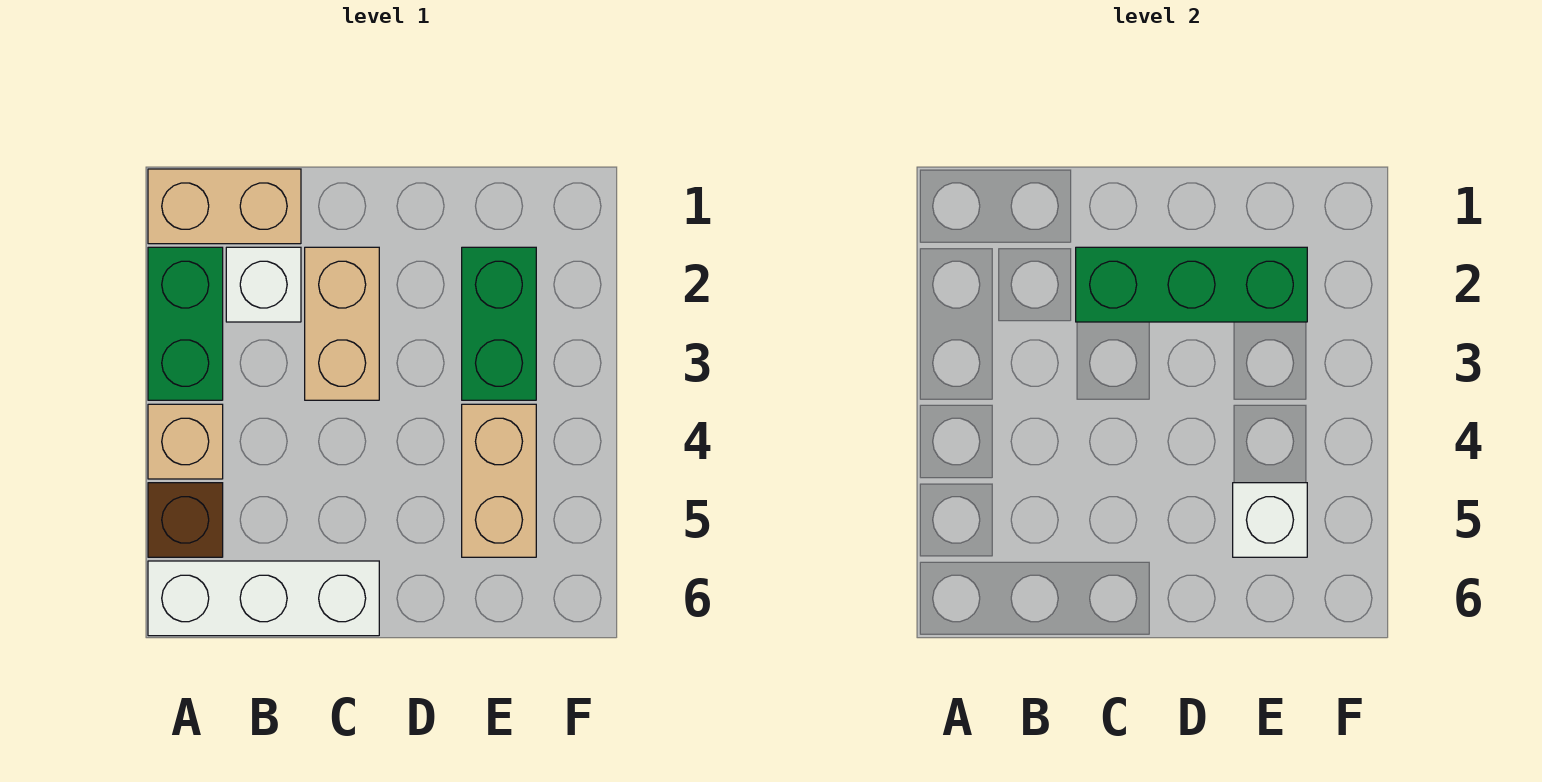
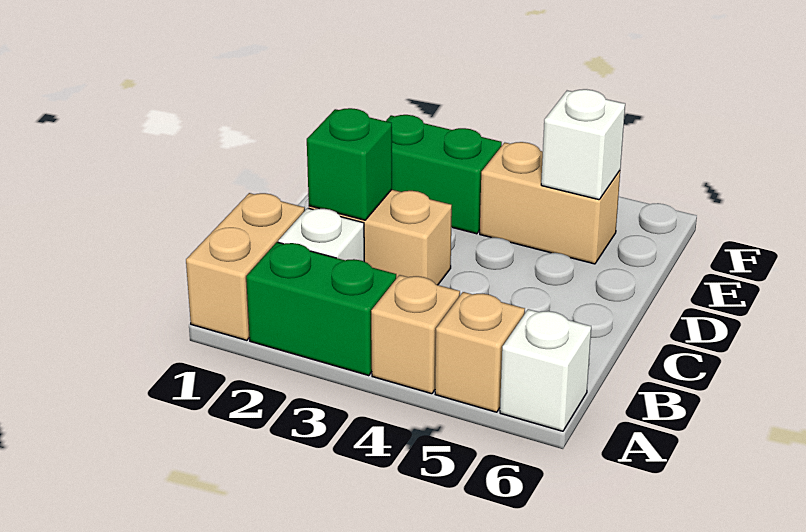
brown 1x1 brick [148,483,223,557] -> tan 1x1 brick [435,292,525,412]
white 1x3 brick [148,561,379,636] -> white 1x1 brick [500,309,591,431]
green 1x3 brick [1076,247,1307,322] -> green 1x1 brick [307,108,392,220]

